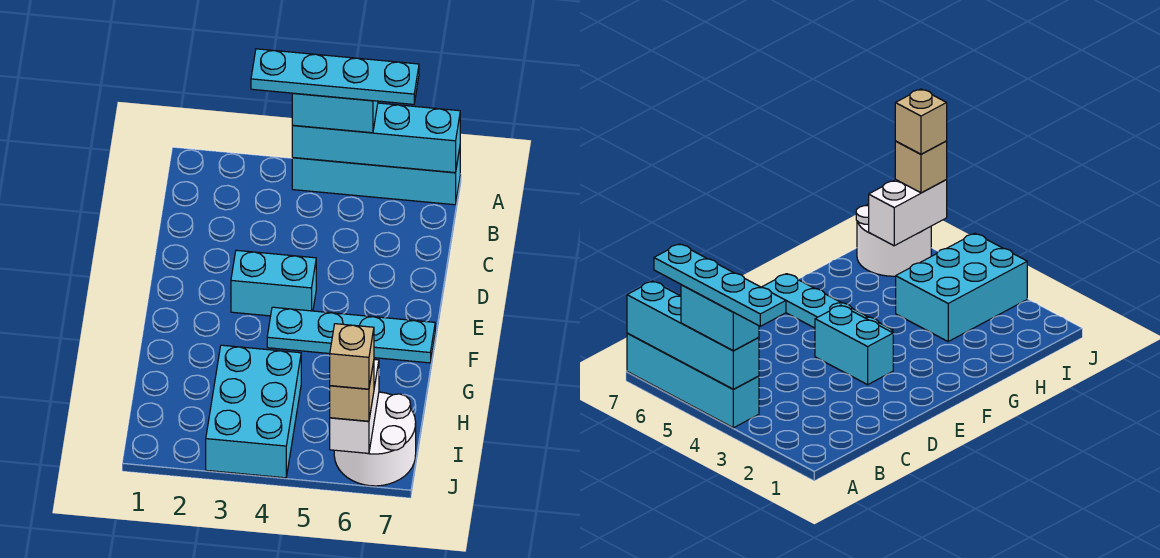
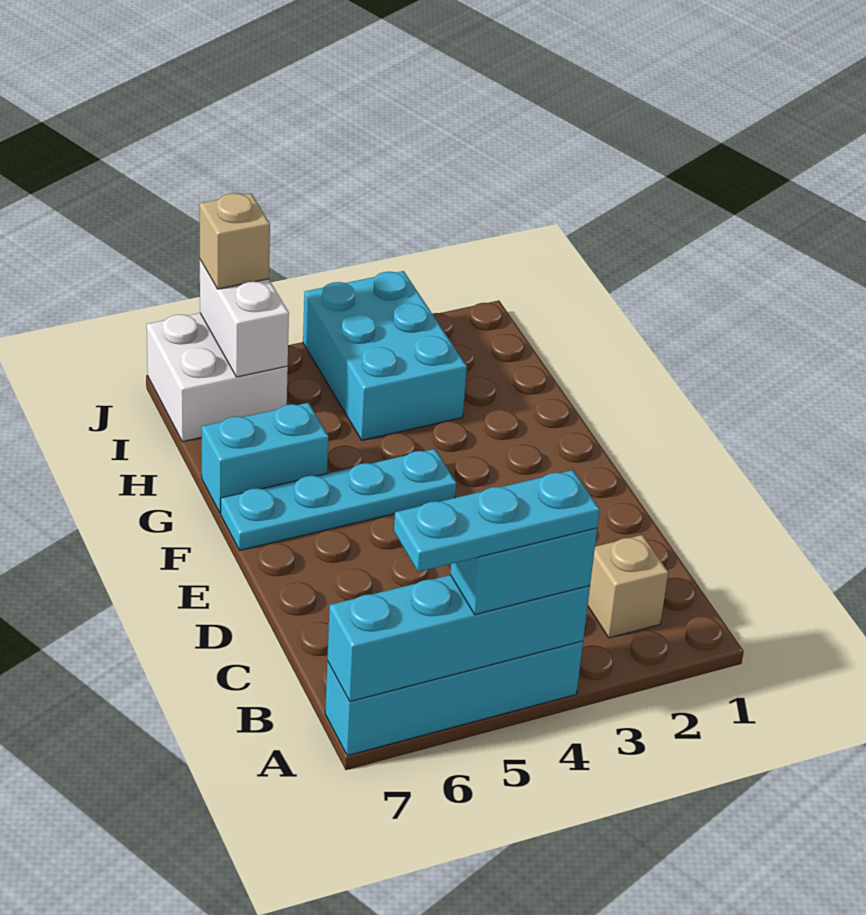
cyan 1x4 plate [251,49,419,104] -> cyan 1x3 plate [394,470,600,572]
cyan 1x2 brick [231,250,316,316] -> cyan 1x2 brick moved to [201,403,328,513]
white 2x2 round brick [334,392,416,486] -> white 2x2 brick [147,313,288,442]
tan 1x1 brick [330,324,374,389] -> tan 1x1 brick moved to [588,535,668,638]

